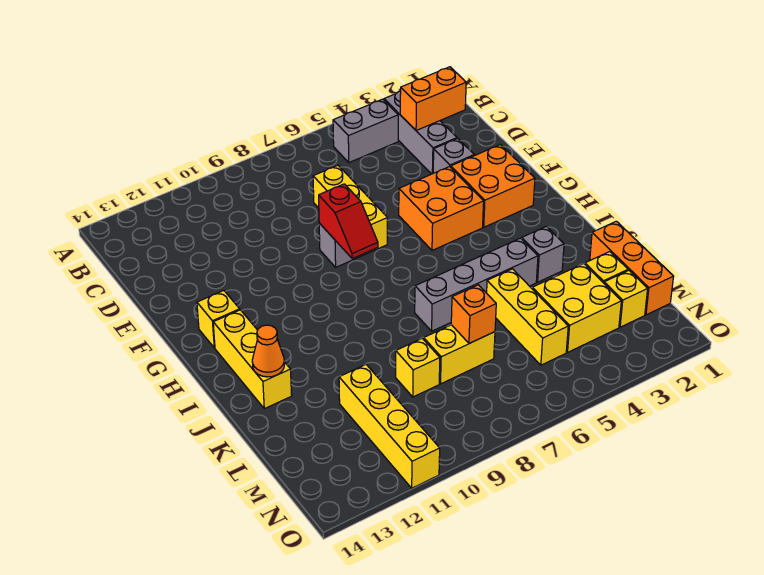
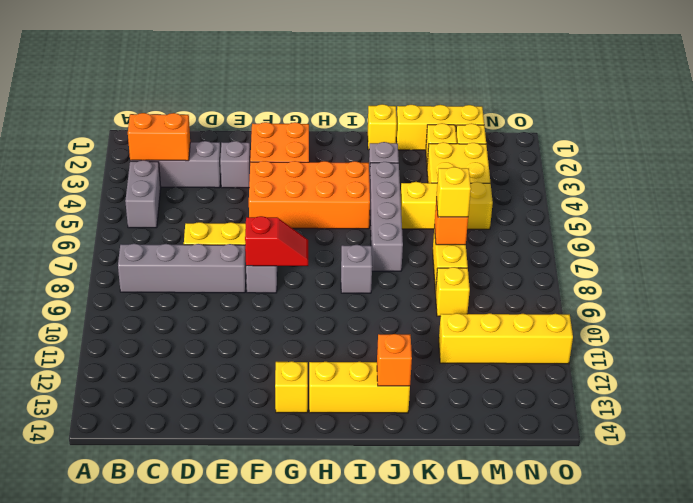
none -> grey 1x4 brick [118,244,246,293]
orange 1x2 brick [400,67,466,131] -> orange 1x2 brick turned to [128,113,190,161]
orange 2x2 brick [399,167,484,250] -> orange 2x4 brick [249,161,370,229]
none -> grey 1x1 brick [341,245,372,293]
none -> yellow 1x1 brick [368,104,397,150]
orange 1x1 cone [252,325,284,377] -> orange 1x1 brick [377,334,412,386]
orange 1x3 brick [590,221,674,315] -> yellow 1x3 brick [396,105,484,150]
none -> yellow 1x1 brick [436,167,471,217]

